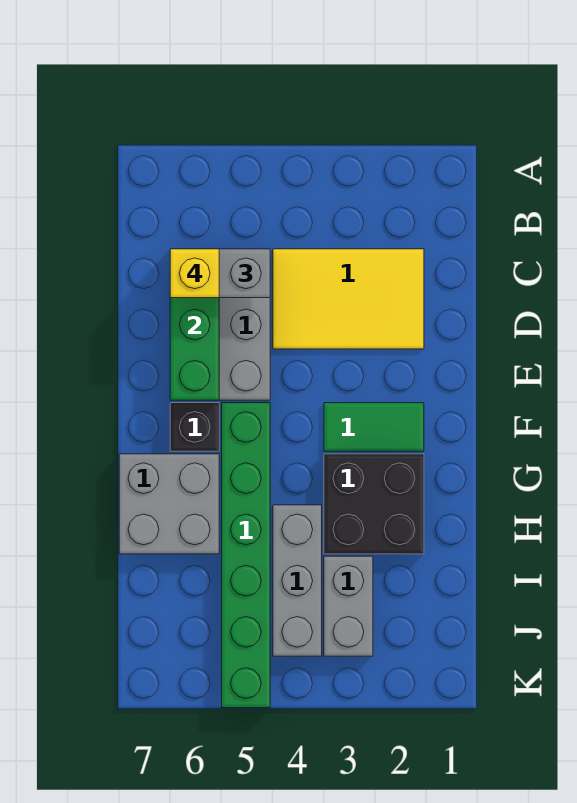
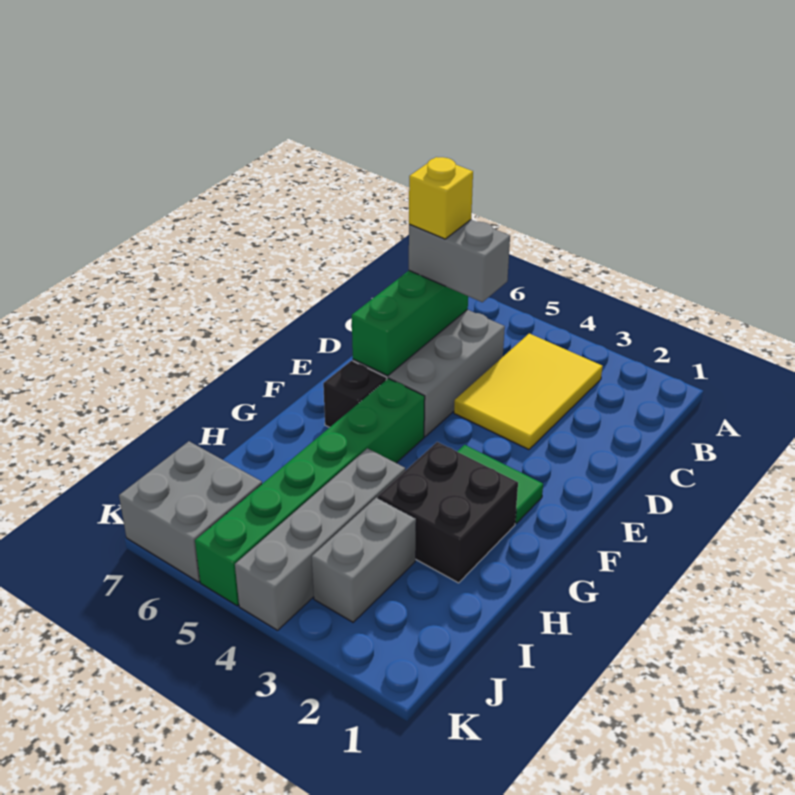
yellow 2x3 tile [273,249,424,349] -> yellow 2x3 tile turned to [454,334,603,450]
grey 2x2 brick [119,454,219,554] -> grey 2x2 brick moved to [119,441,262,582]
grey 1x3 brick [273,505,322,656] -> grey 1x4 brick [235,448,405,630]

